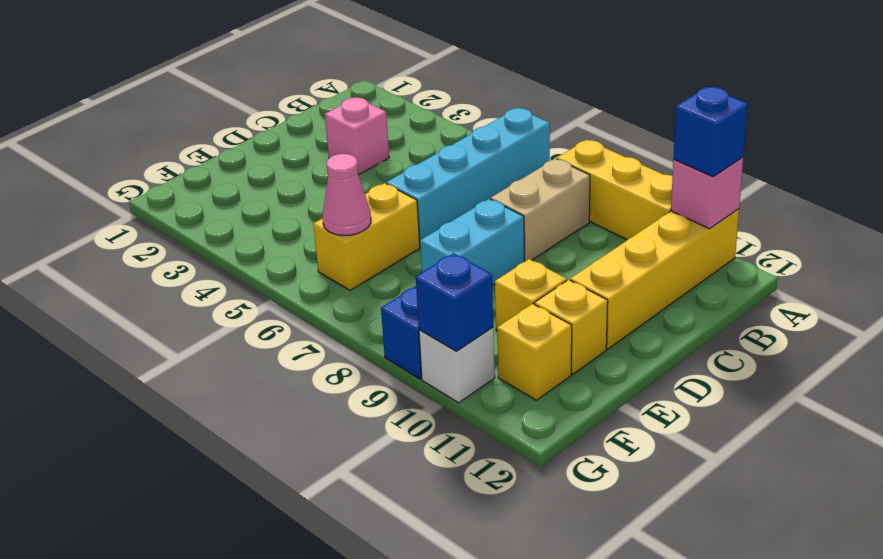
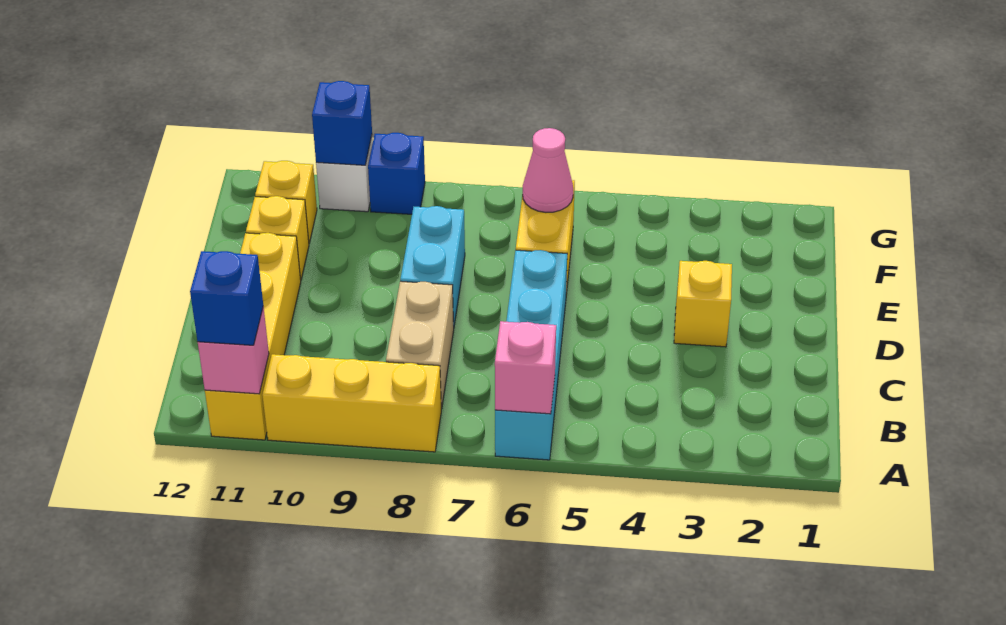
pink 1x1 brick [325,97,389,175] -> pink 1x1 brick moved to [495,321,556,414]
yellow 1x1 brick [495,259,567,331] -> yellow 1x1 brick moved to [674,261,732,347]

